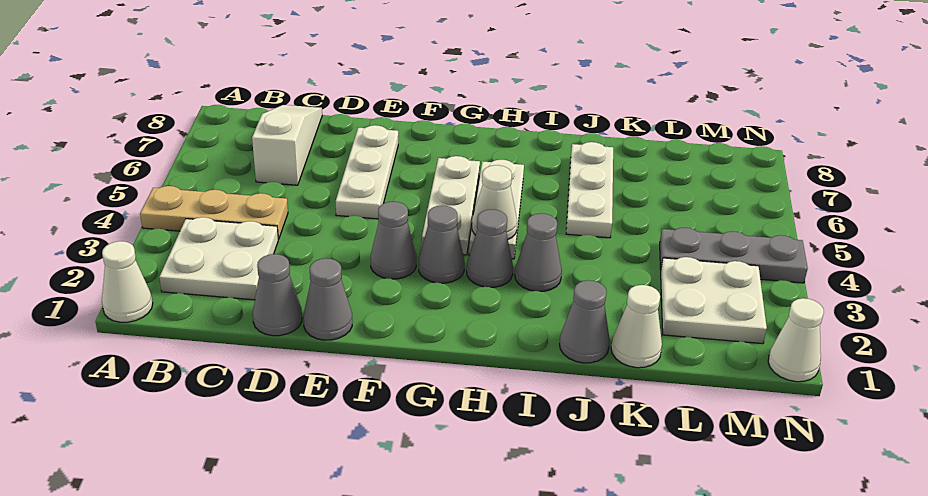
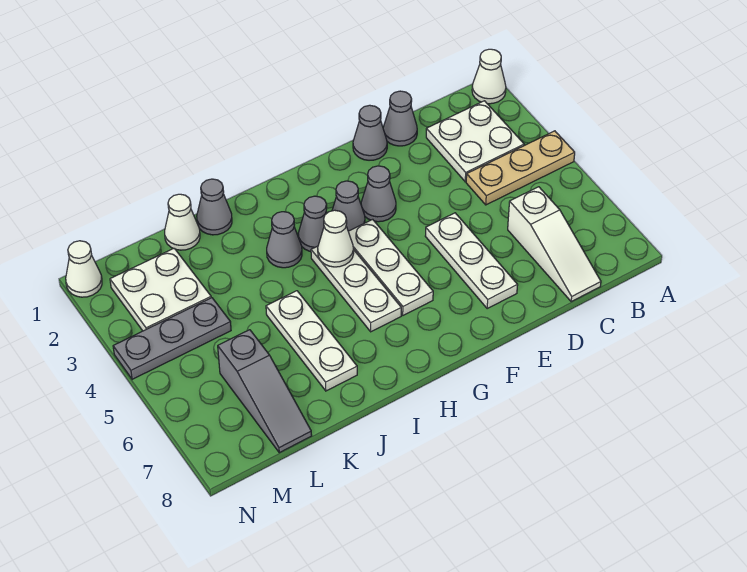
none -> grey 1x3 slope [218,330,312,453]

